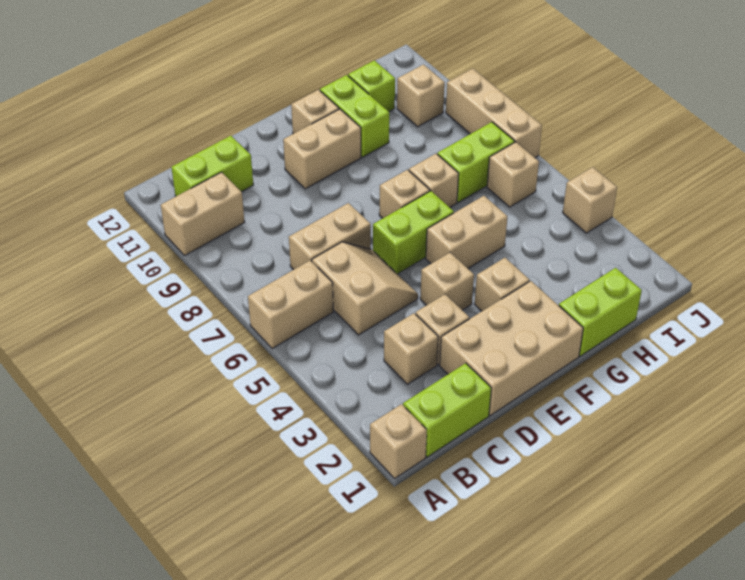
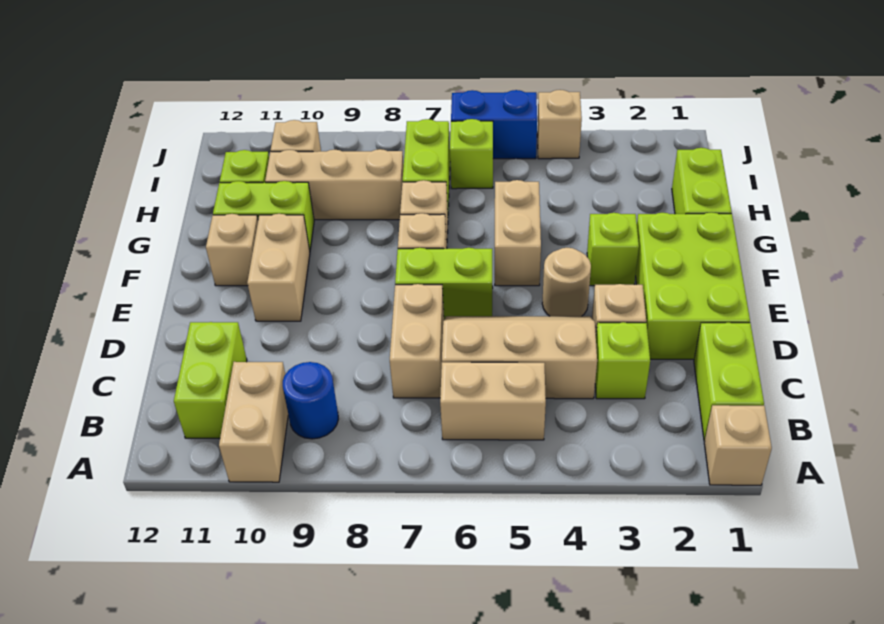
tan 1x2 brick [248,261,333,349] -> tan 1x2 brick turned to [440,362,546,440]
none -> blue 1x1 round brick [283,362,338,439]
tan 1x1 brick [384,313,438,384] -> lime 1x1 brick [595,322,650,399]
tan 2x2 slope [312,242,418,335] -> tan 2x3 slope [442,316,597,399]
tan 2x3 brick [440,281,583,416] -> lime 2x3 brick [636,212,750,359]
tan 1x1 brick [420,253,474,310] -> tan 1x1 round brick [542,248,591,316]
lime 1x2 brick [373,191,454,274] -> lime 1x2 brick turned to [395,248,493,319]
tan 1x1 brick [475,258,530,311] -> lime 1x1 brick [587,213,639,286]
tan 1x1 brick [487,142,539,207] -> lime 1x1 brick [450,119,493,189]
none -> blue 1x2 brick [451,90,537,159]
tan 1x3 brick [446,69,542,158] -> tan 1x3 brick moved to [265,149,404,220]

